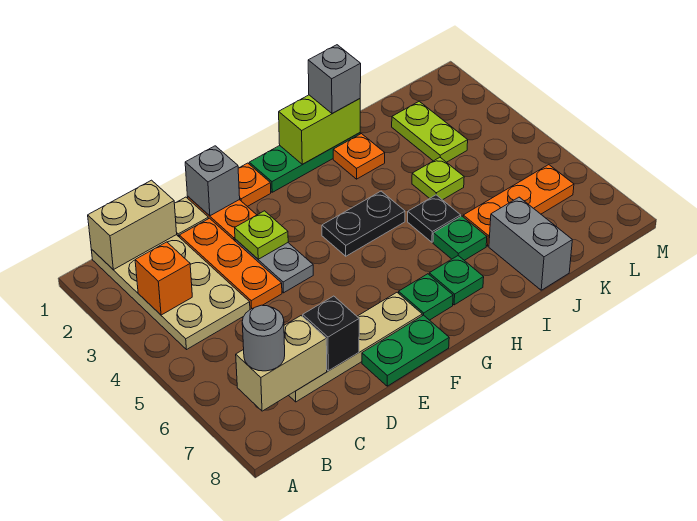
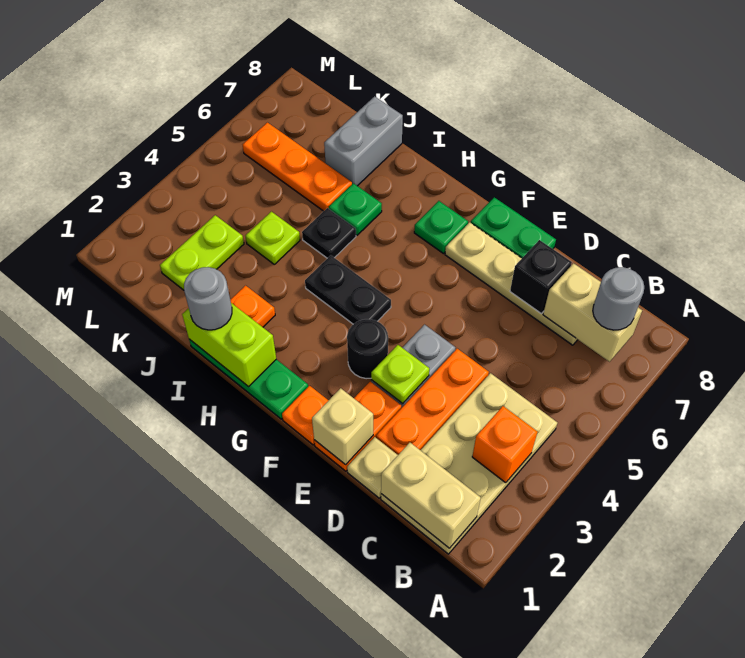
grey 1x1 brick [185,146,240,216] -> tan 1x1 brick [312,388,373,465]
none -> black 1x1 round brick [347,319,388,379]
green 1x1 plate [429,256,484,305] -> none
grey 1x1 brick [308,45,361,114] -> grey 1x1 round brick [184,267,232,330]

